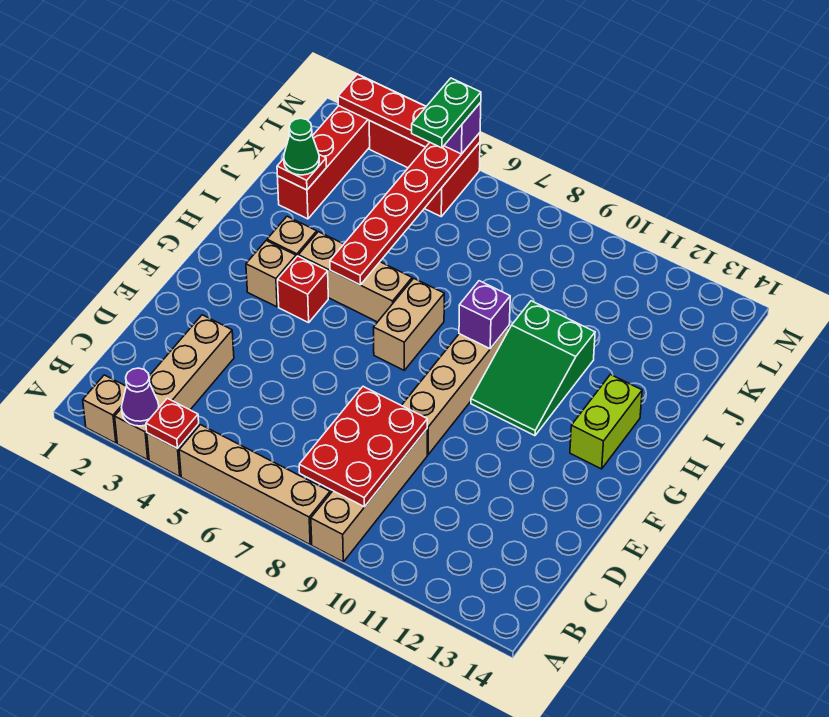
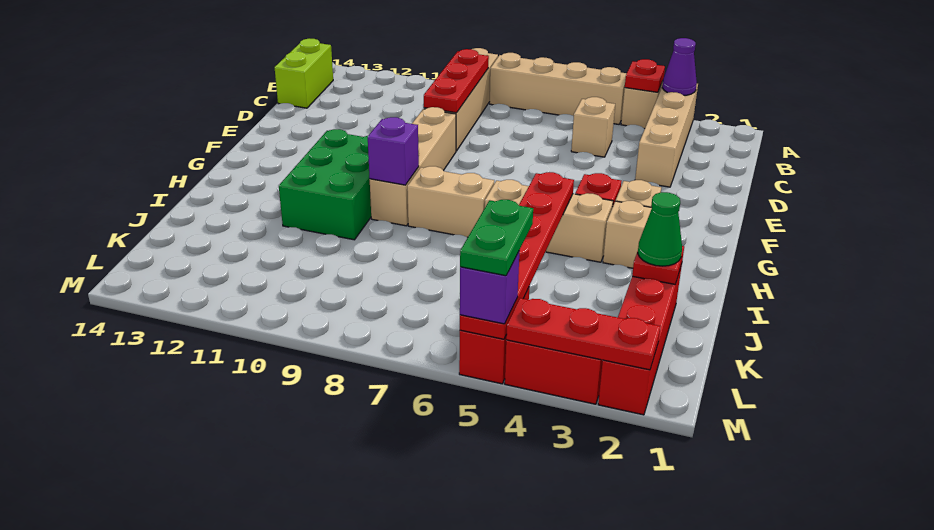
tan 1x1 brick [83,375,126,443] -> tan 1x1 brick moved to [571,97,615,157]
red 2x3 plate [299,386,427,507] -> red 1x3 plate [424,49,489,113]
tan 1x2 brick [373,279,444,370] -> tan 1x2 brick turned to [407,166,494,237]
green 2x3 slope [471,301,595,436] -> green 2x3 brick [279,129,371,240]
lime 1x2 brick [570,375,642,469] -> lime 1x2 brick moved to [274,38,333,108]

